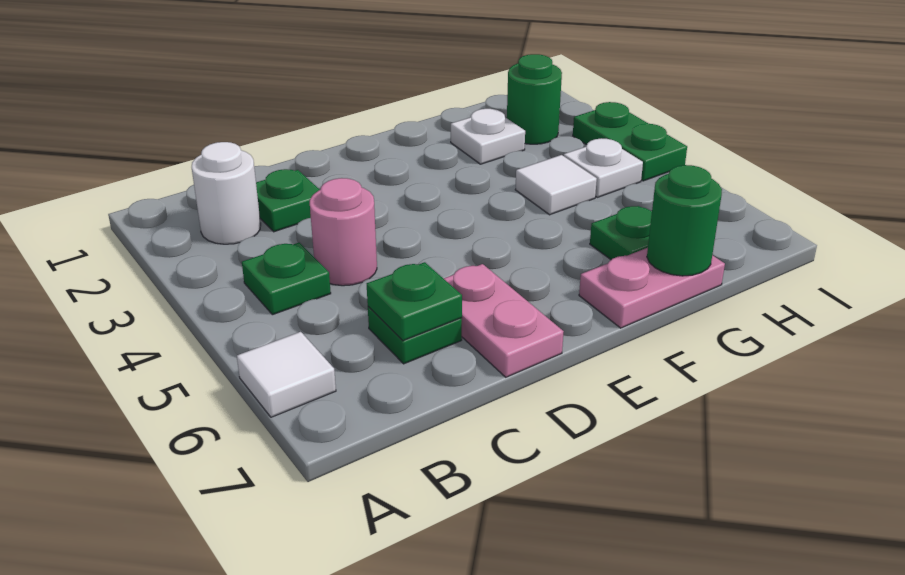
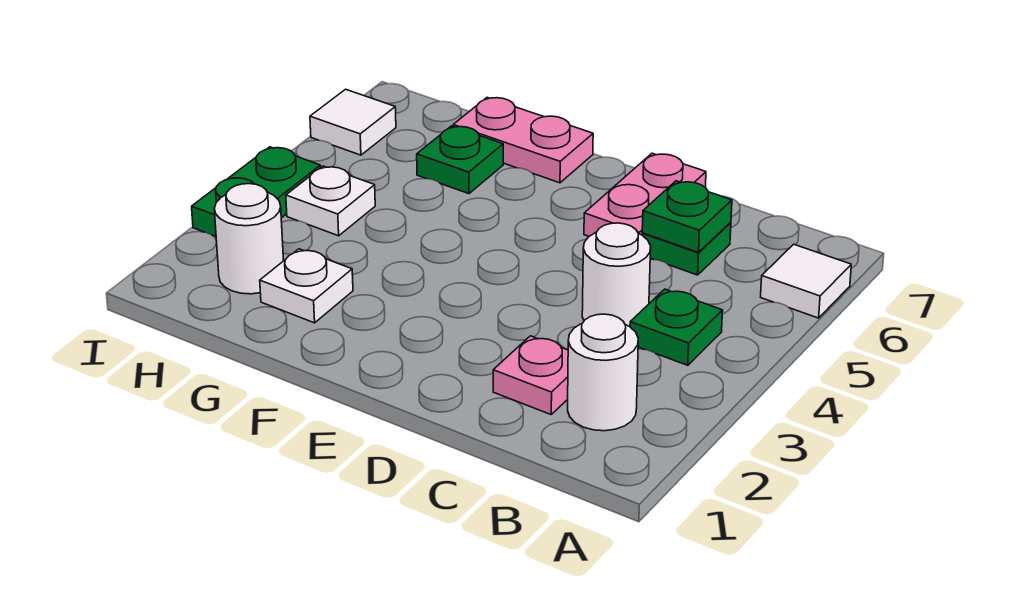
green 1x1 plate [256,169,320,232] -> pink 1x1 plate [493,336,568,414]
pink 1x1 round brick [310,178,377,286] -> white 1x1 round brick [582,223,651,327]
white 1x1 tile [515,155,597,215] -> white 1x1 tile moved to [310,89,396,155]
green 1x1 round brick [647,165,722,276] -> none
green 1x1 round brick [507,54,562,144] -> white 1x1 round brick [214,184,284,294]

